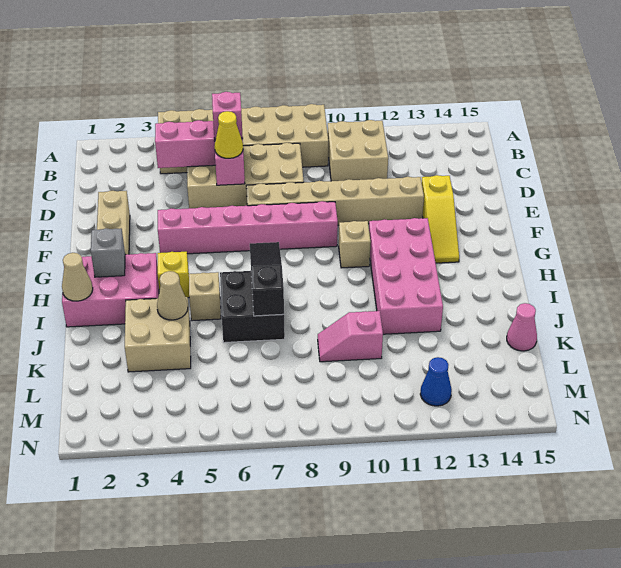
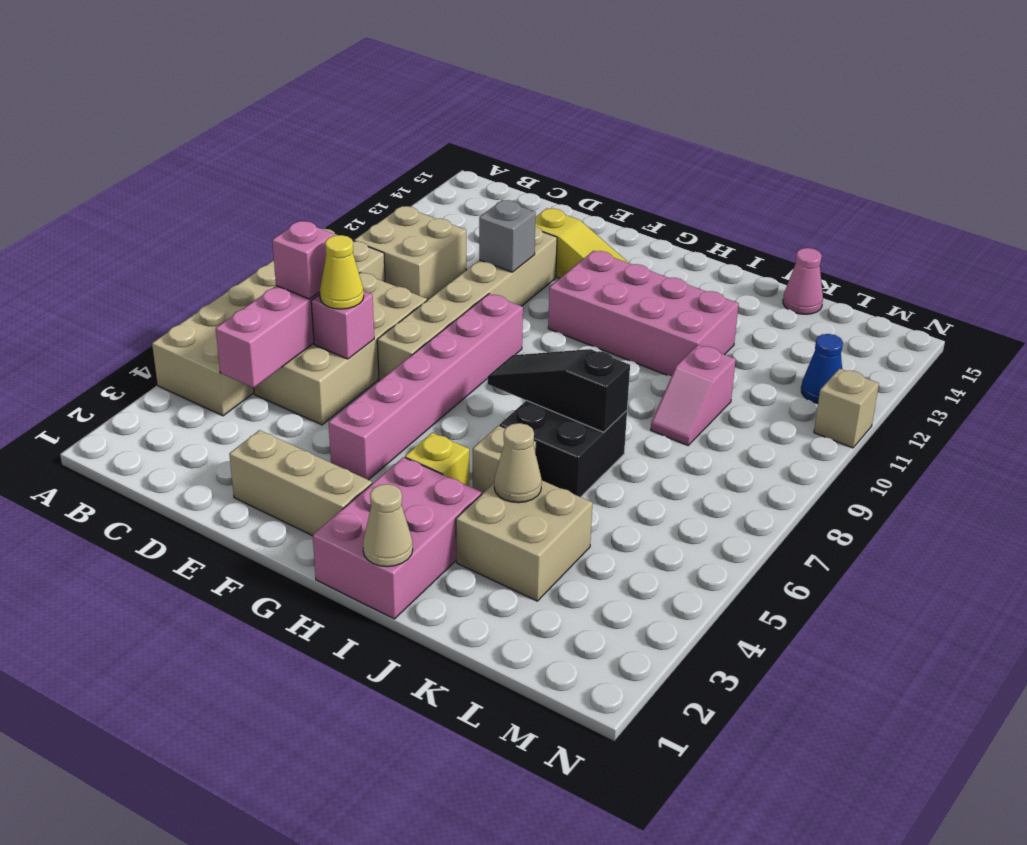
tan 1x1 brick [339,221,371,268] -> tan 1x1 brick moved to [814,369,879,448]
grey 1x1 brick [91,228,125,277] -> grey 1x1 brick moved to [479,200,536,272]

